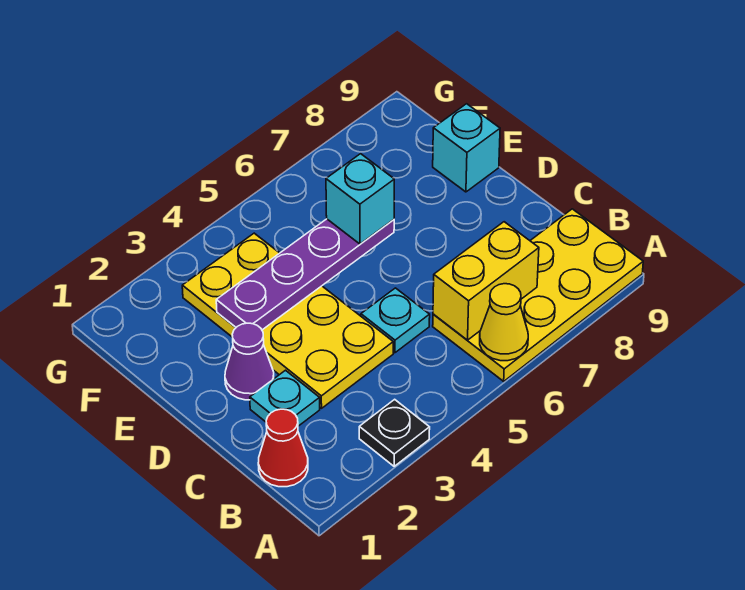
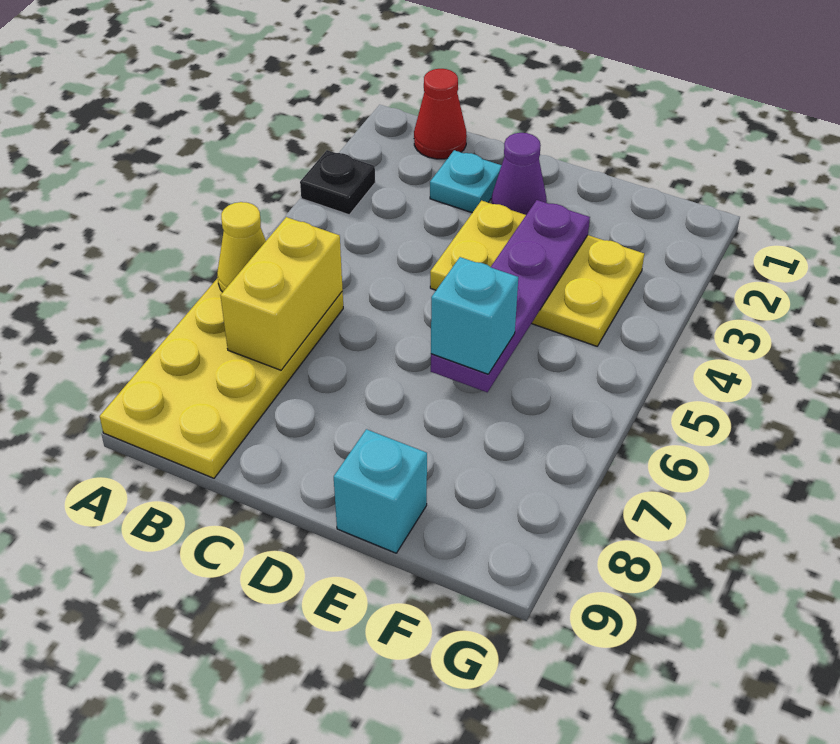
yellow 2x4 plate [182,233,393,408] -> yellow 2x3 plate [430,201,644,346]
cyan 1x1 plate [361,288,430,353] -> none

